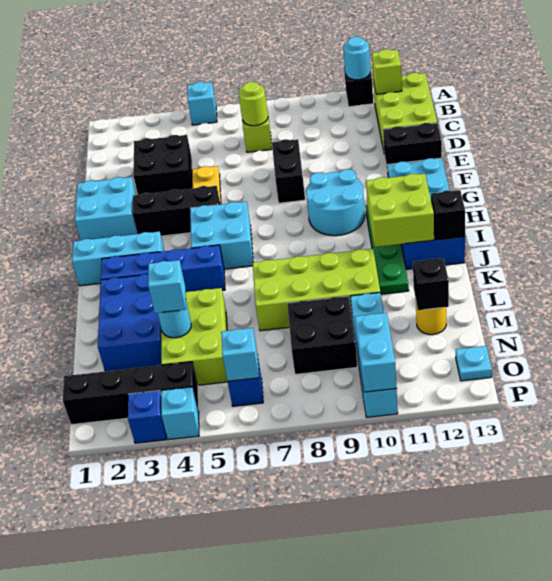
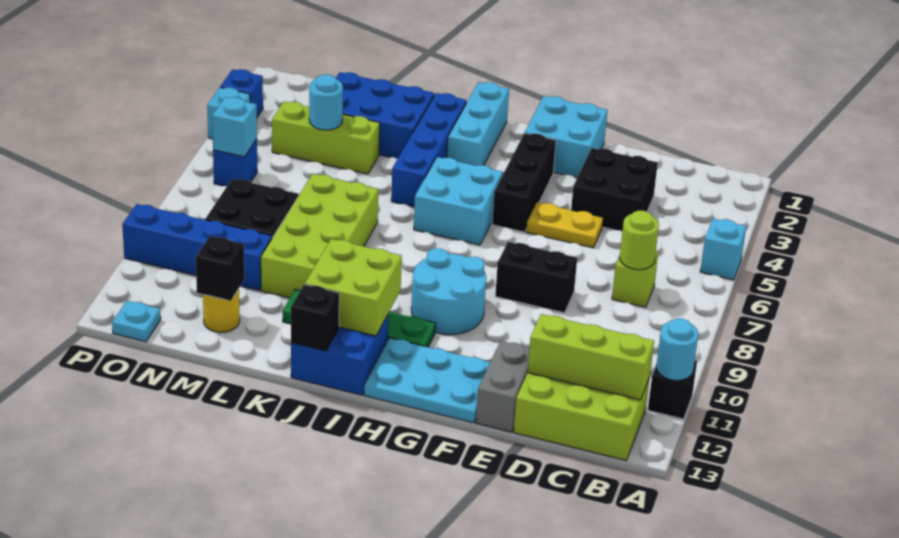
lime 1x1 brick [372,49,402,94] -> lime 1x3 brick [528,314,654,400]
black 1x2 brick [383,123,442,170] -> grey 1x2 brick [476,341,529,432]
lime 2x3 brick [161,288,228,385] -> lime 1x3 brick [272,102,380,174]
cyan 1x1 brick [148,260,186,313] -> none
cyan 1x4 brick [350,292,398,417] -> blue 1x4 brick [122,204,272,290]
black 1x4 brick [63,362,198,425] -> none
cyan 1x2 brick [355,313,396,392] -> none

